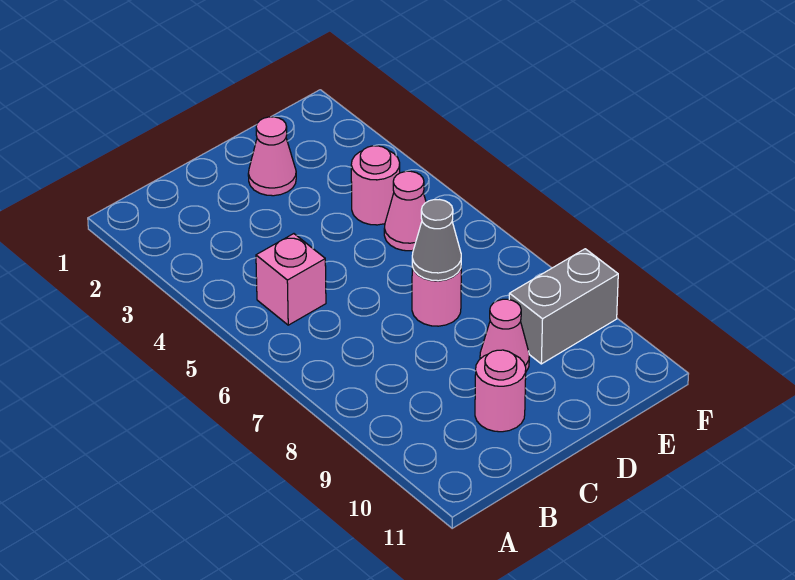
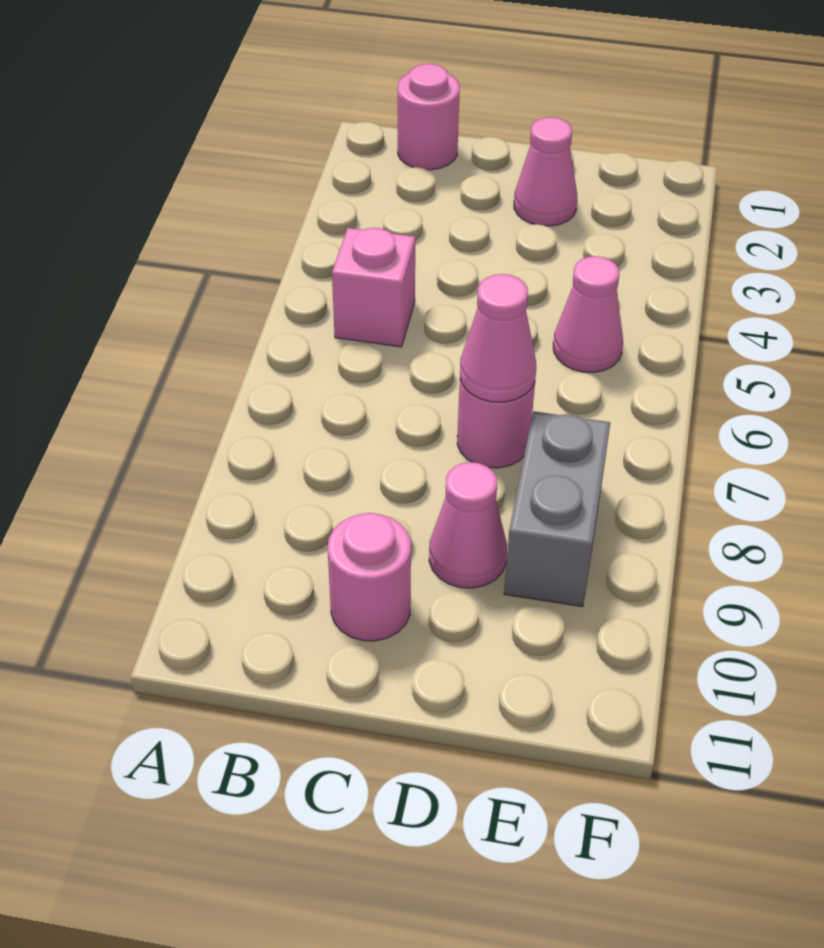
grey 1x1 cone [412,200,461,281] -> pink 1x1 cone [460,274,536,402]
pink 1x1 round brick [351,146,400,225] -> pink 1x1 round brick moved to [398,64,460,170]
grey 1x2 brick [509,249,618,364] -> grey 1x2 brick turned to [504,411,610,607]

